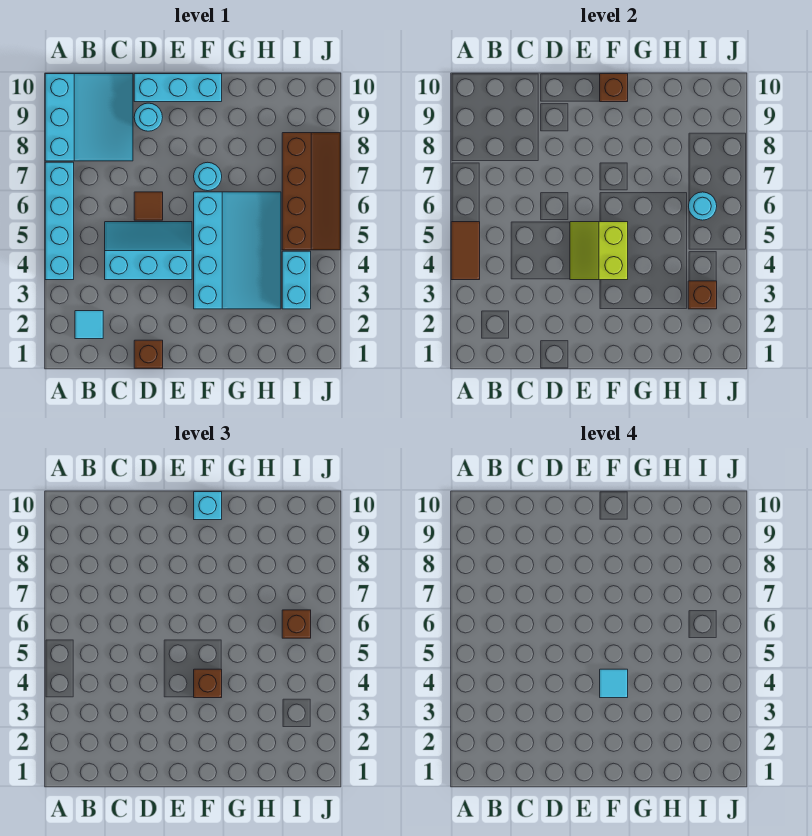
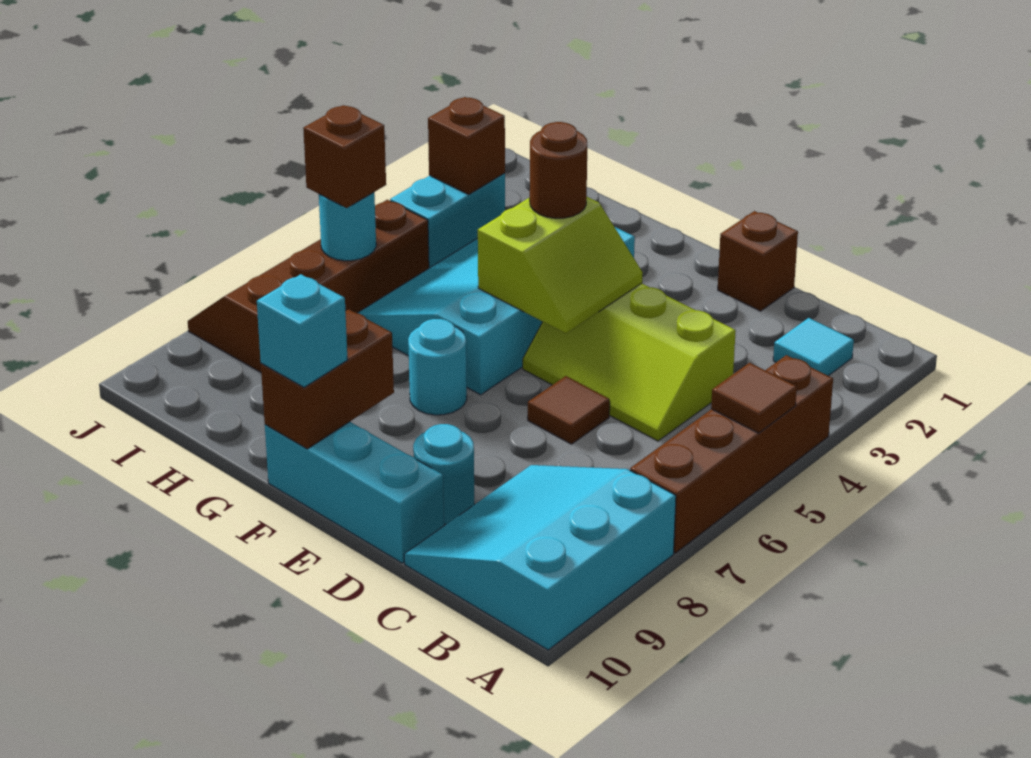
cyan 1x4 brick [45,162,74,280] -> brown 1x4 brick [630,355,833,553]
brown 1x2 tile [451,222,480,280] -> brown 1x1 tile [711,363,797,433]
cyan 2x3 slope [105,222,192,280] -> lime 2x3 slope [523,283,736,441]
brown 1x1 brick [194,669,222,698] -> brown 1x1 round brick [530,122,587,218]
cyan 1x1 tile [600,669,628,698] -> none
brown 1x1 brick [600,74,628,102] -> brown 1x2 brick [261,309,394,449]

